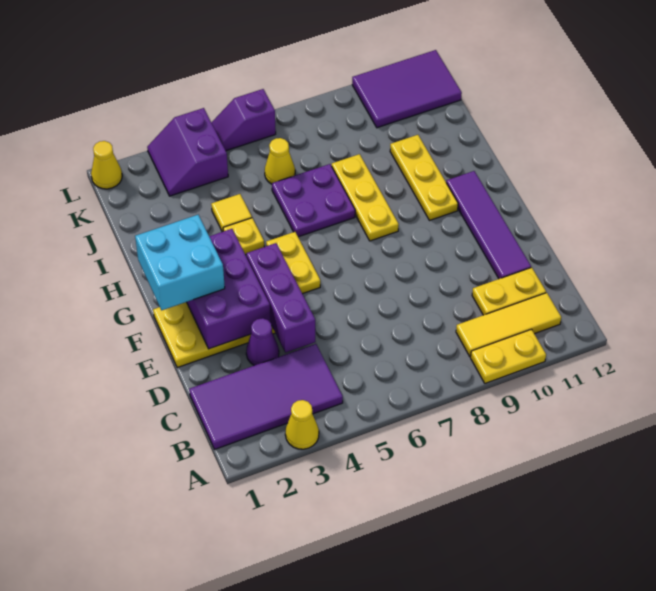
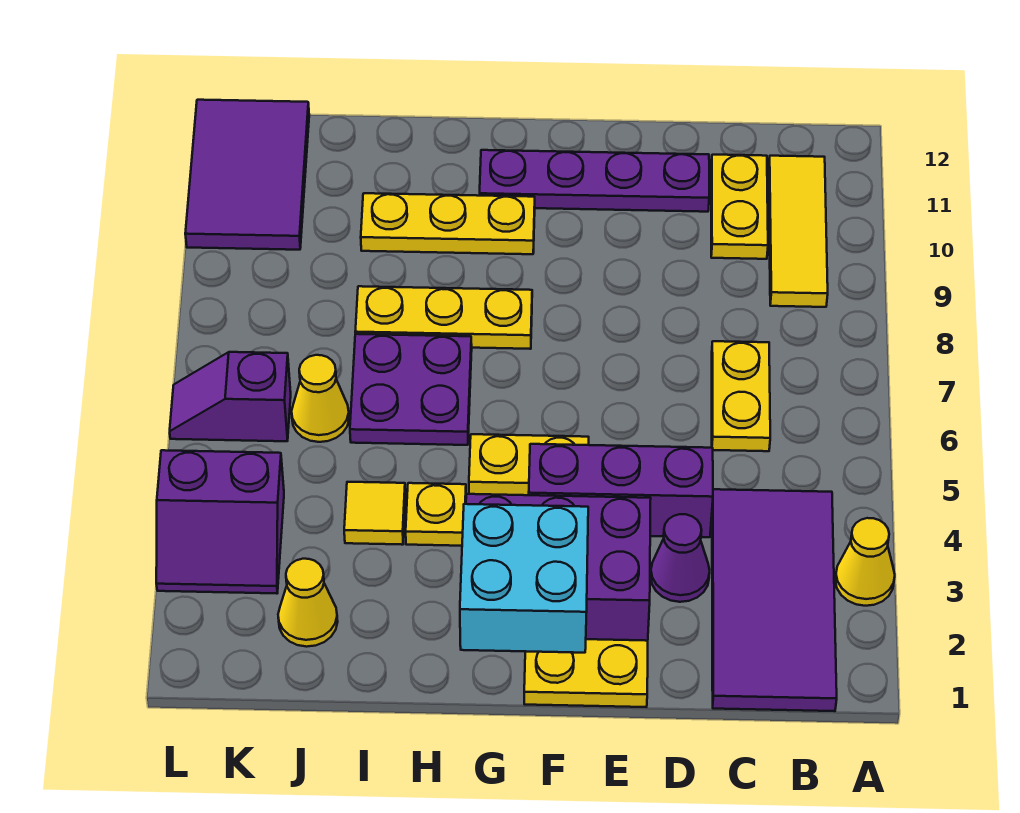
yellow 1x2 plate [471,329,546,383] -> yellow 1x2 plate moved to [712,341,770,451]
purple 1x4 tile [446,171,531,279] -> purple 1x4 plate [480,150,709,212]
yellow 1x1 cone [91,141,122,189] -> yellow 1x1 cone moved to [278,559,338,647]
purple 1x2 slope [211,89,276,151] -> purple 1x2 slope turned to [170,352,291,441]

